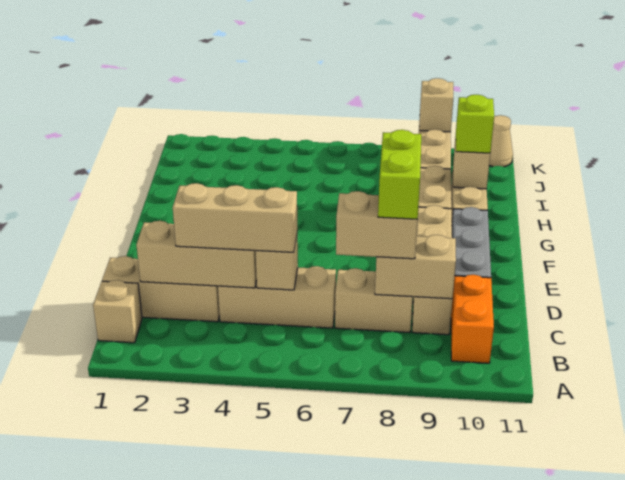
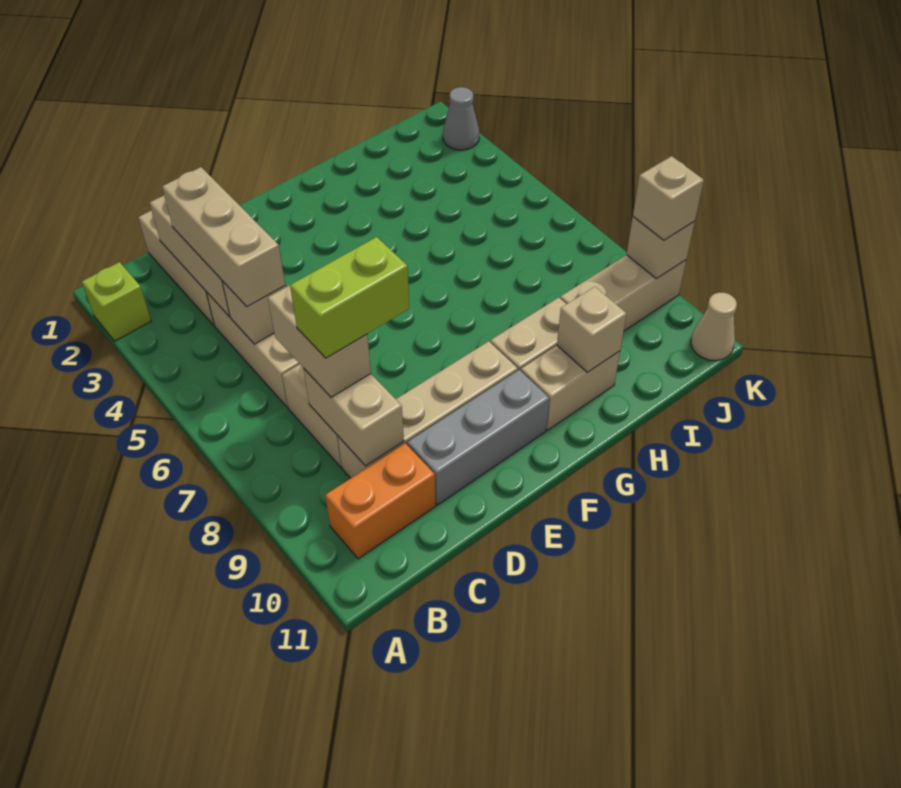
tan 1x1 brick [93,280,142,343] -> tan 1x1 brick moved to [633,156,704,240]
lime 1x1 brick [456,95,494,153] -> lime 1x1 brick moved to [82,262,151,341]
none -> grey 1x1 cone [443,87,479,150]

